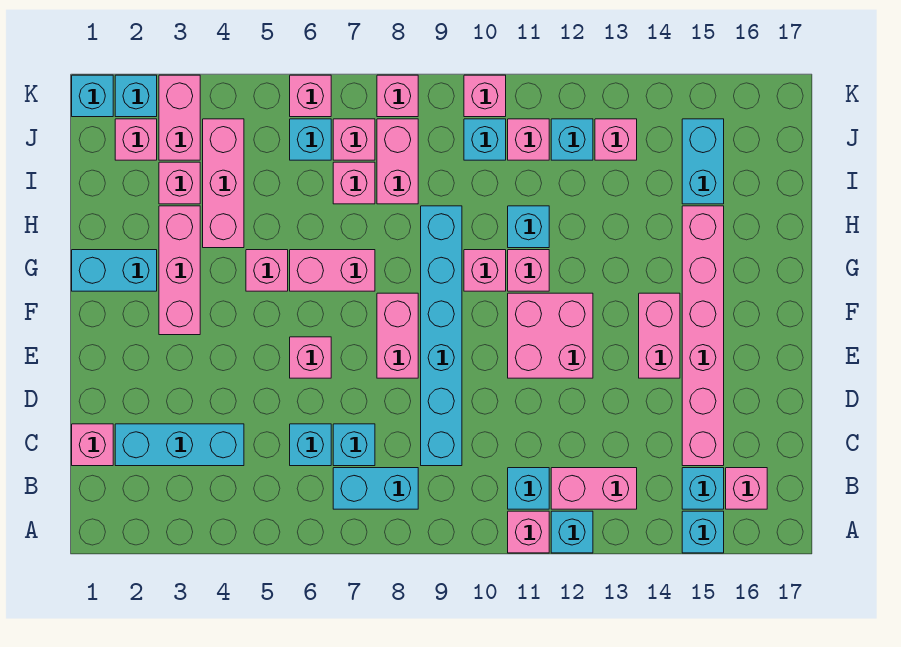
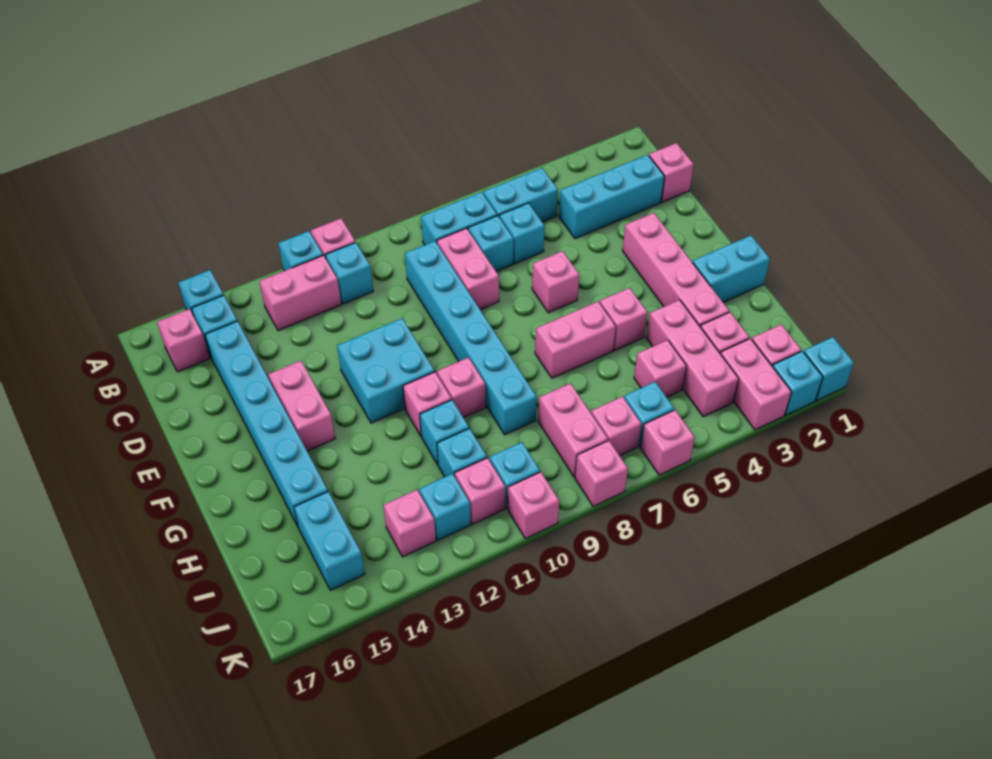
none -> cyan 1x2 brick [483,168,558,222]
pink 1x6 brick [682,206,724,466] -> cyan 1x6 brick [205,321,328,528]
pink 1x2 brick [377,293,418,378] -> pink 1x2 brick moved to [437,228,499,310]
pink 2x2 brick [508,293,593,378] -> cyan 2x2 brick [337,318,435,423]
pink 1x3 brick [159,206,200,335] -> pink 1x4 brick [623,213,729,327]
pink 1x1 brick [333,162,375,204] -> pink 1x1 brick moved to [634,340,687,397]
none -> cyan 1x1 brick [437,428,487,477]

